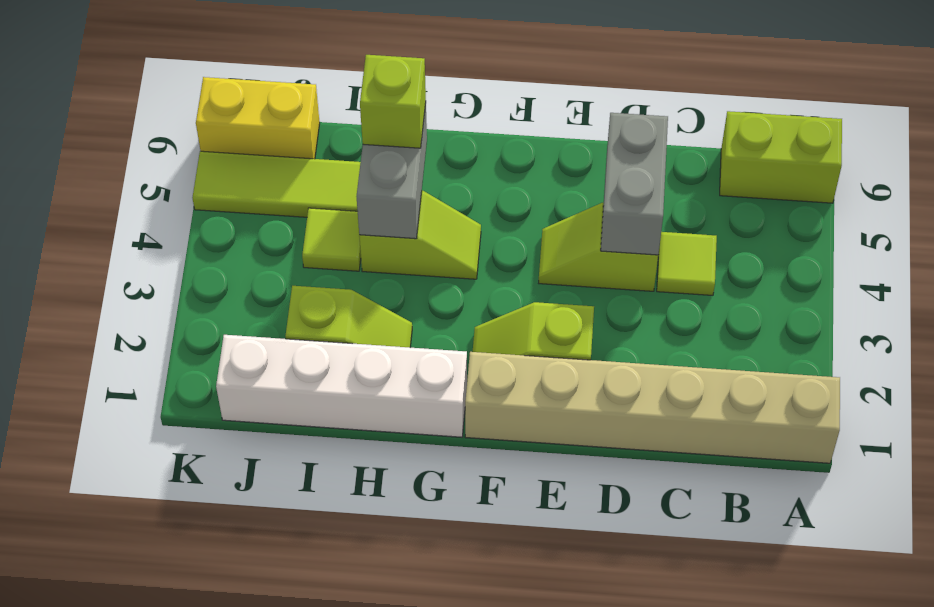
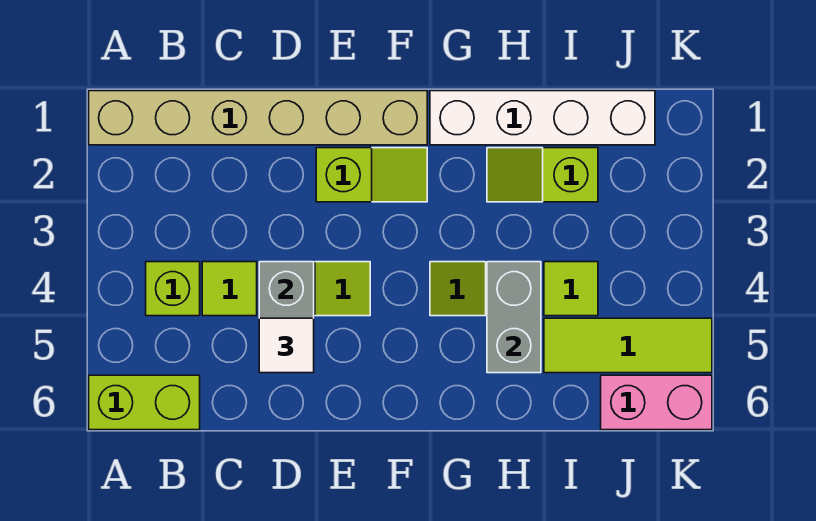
none -> white 1x1 tile [259,318,314,373]
lime 1x1 brick [360,55,426,148] -> lime 1x1 brick moved to [146,262,200,316]
yellow 1x2 brick [196,77,320,159] -> pink 1x2 brick [601,375,712,430]

